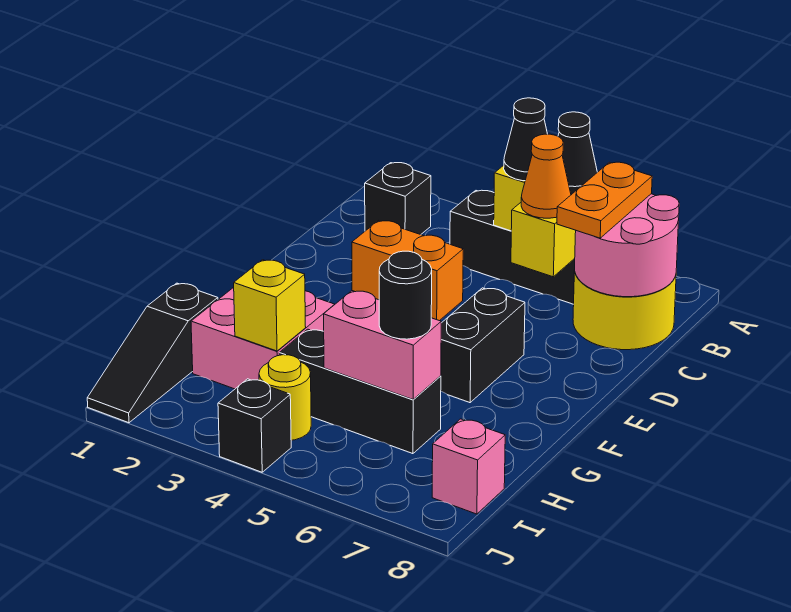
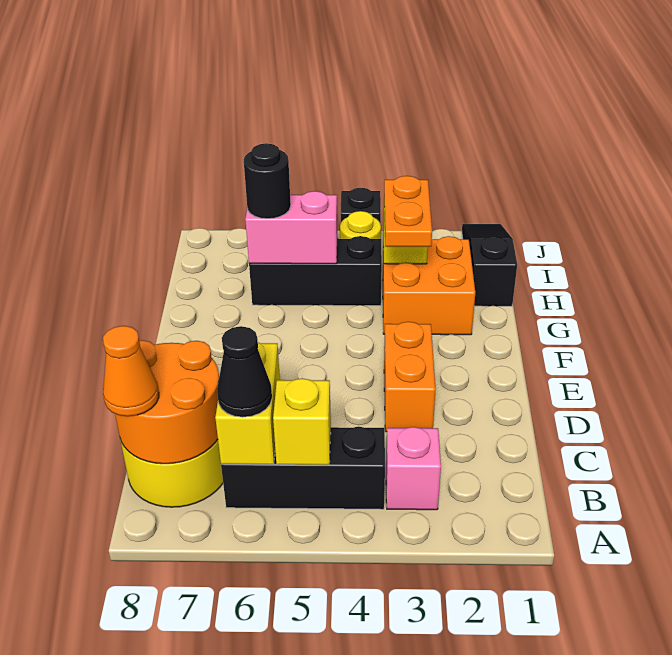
black 1x1 brick [365,163,431,235] -> none
black 1x1 cone [504,98,547,181] -> none
pink 2x2 round brick [575,194,679,297] -> orange 2x2 round brick [115,340,219,464]
orange 1x2 plate [557,162,652,238] -> orange 1x2 plate moved to [384,176,432,247]
orange 1x1 cone [521,134,571,218] -> orange 1x1 cone moved to [103,326,159,416]
orange 1x2 brick [352,221,463,321] -> orange 1x2 brick turned to [384,322,436,432]
black 1x2 brick [441,288,525,403] -> none
pink 2x2 brick [191,287,335,389] -> orange 2x2 brick [383,236,475,335]
pink 1x1 brick [432,419,505,514] -> pink 1x1 brick moved to [386,427,441,510]

